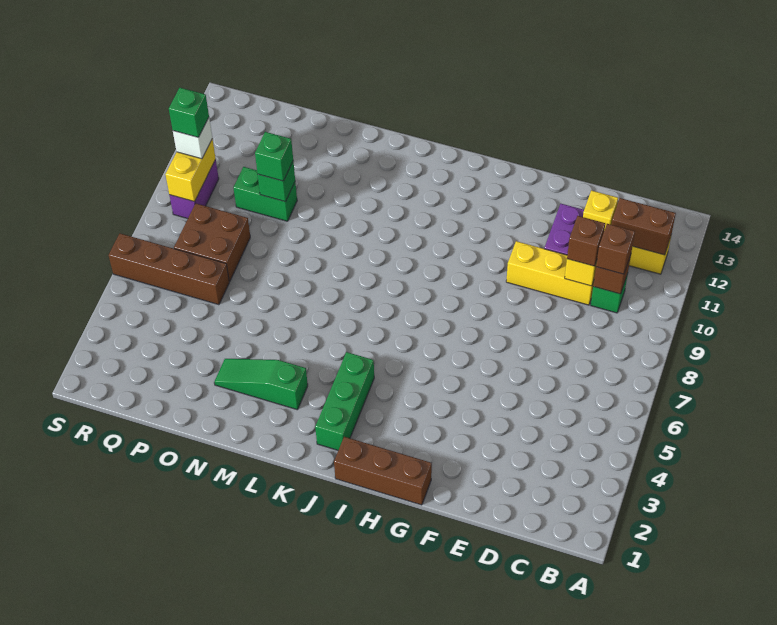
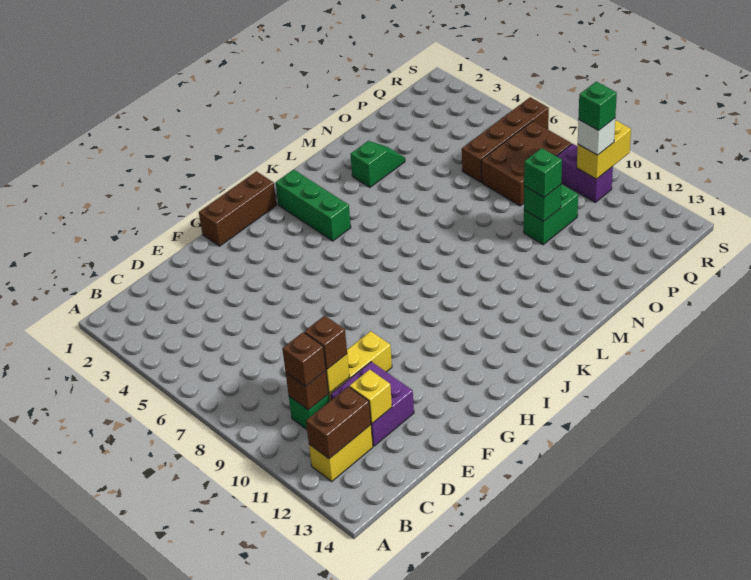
green 1x3 slope [214,359,308,410] -> green 1x2 slope [351,141,405,187]
brown 2x2 brick [174,204,250,281] -> brown 2x3 brick [481,121,572,206]
yellow 1x2 brick [166,139,216,202] -> yellow 1x2 brick turned to [577,120,631,179]

